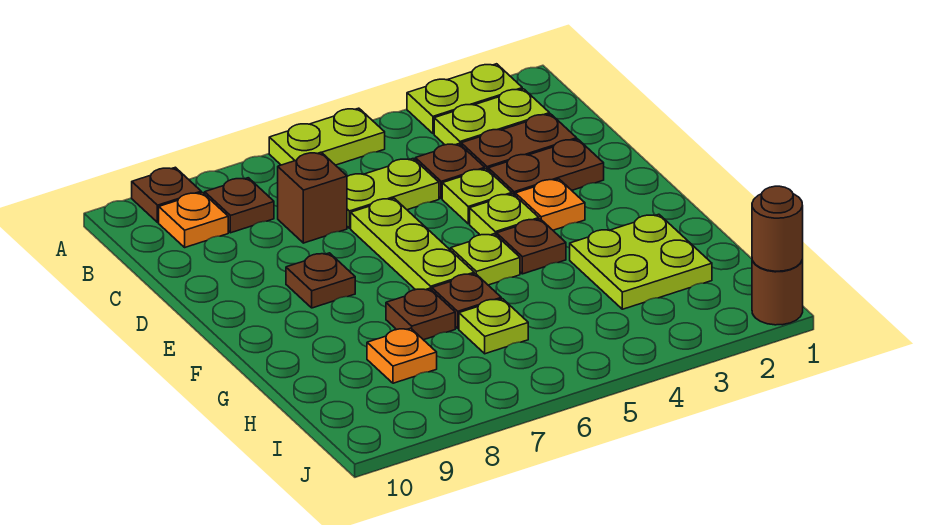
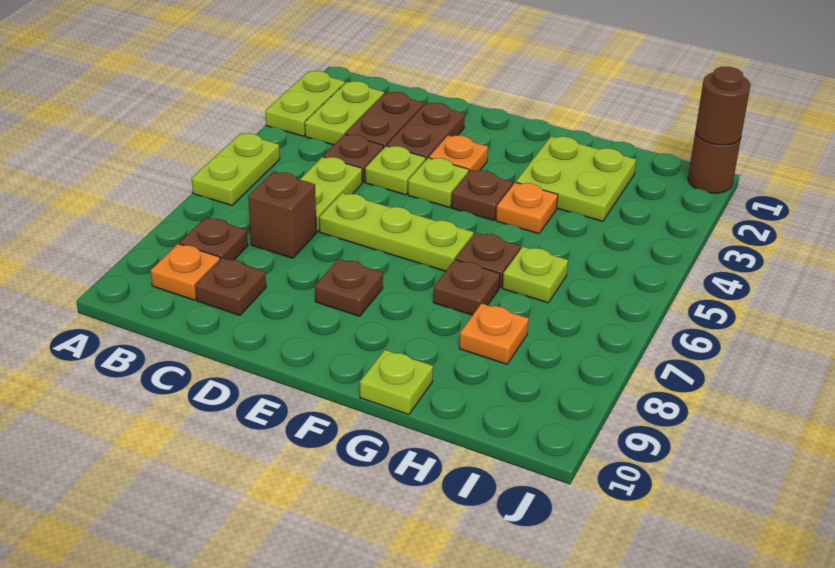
brown 1x1 plate [132,167,201,223] -> brown 1x1 plate moved to [195,258,266,315]
lime 1x1 plate [451,234,520,285] -> lime 1x1 plate moved to [360,350,433,415]
none -> orange 1x1 plate [496,182,558,234]

